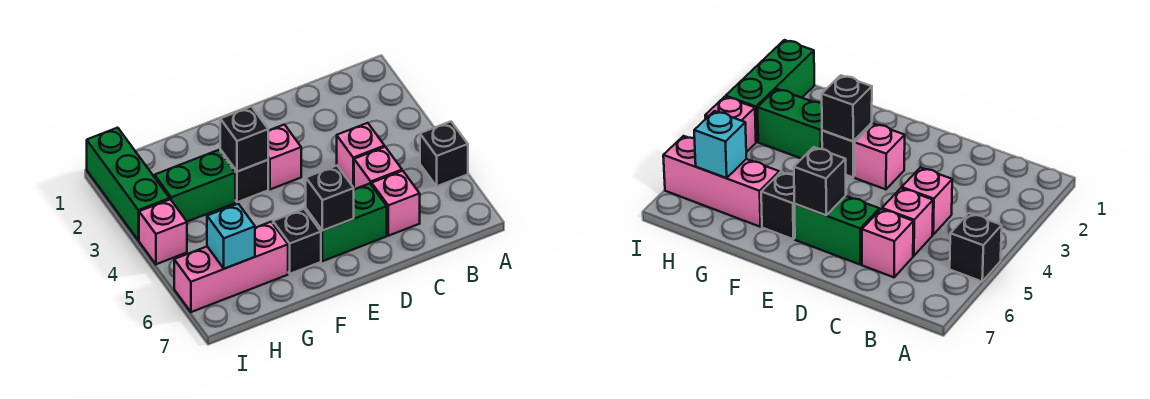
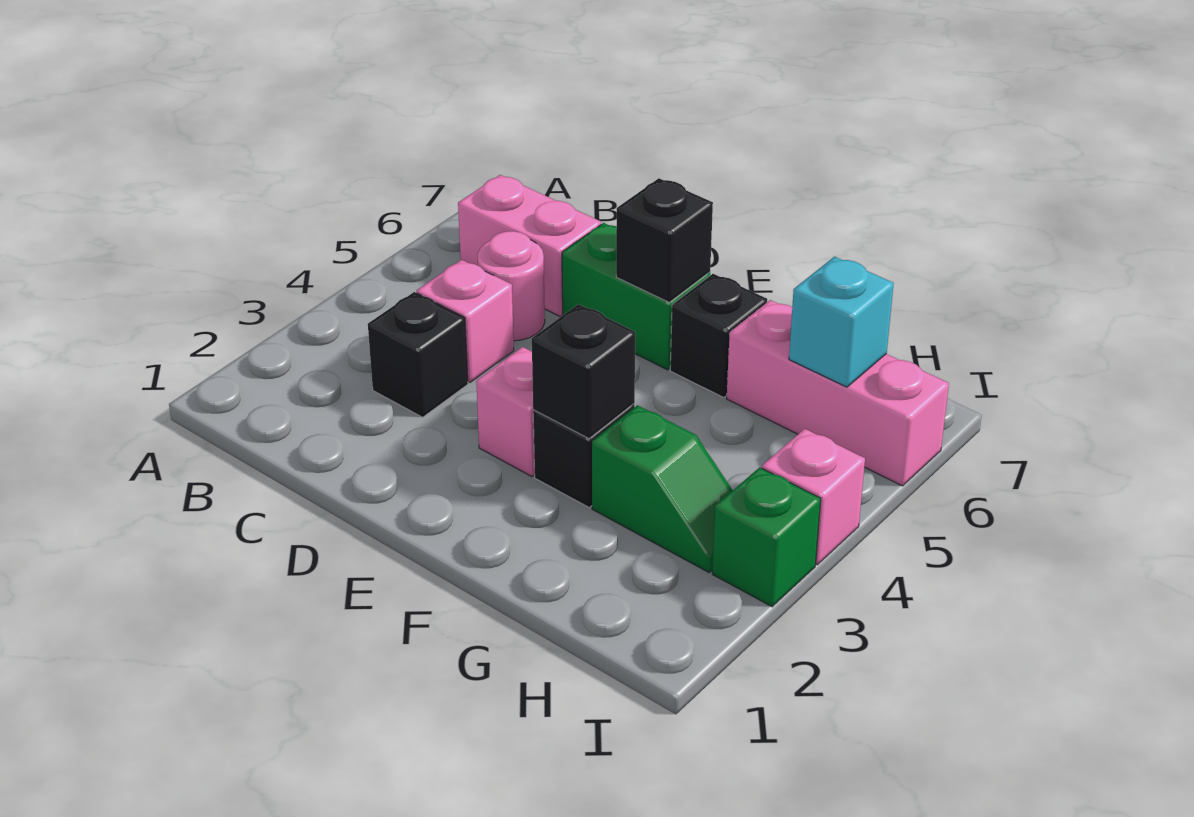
black 1x1 brick [420,122,468,186] -> black 1x1 brick moved to [368,292,468,417]
pink 1x1 brick [354,147,402,189] -> pink 1x1 round brick [478,231,545,341]
pink 1x1 brick [372,171,420,236] -> pink 1x2 brick [458,175,601,316]
green 1x2 brick [155,150,235,222] -> green 1x2 slope [592,405,733,572]
green 1x3 brick [87,128,170,240] -> green 1x1 brick [712,467,821,607]

